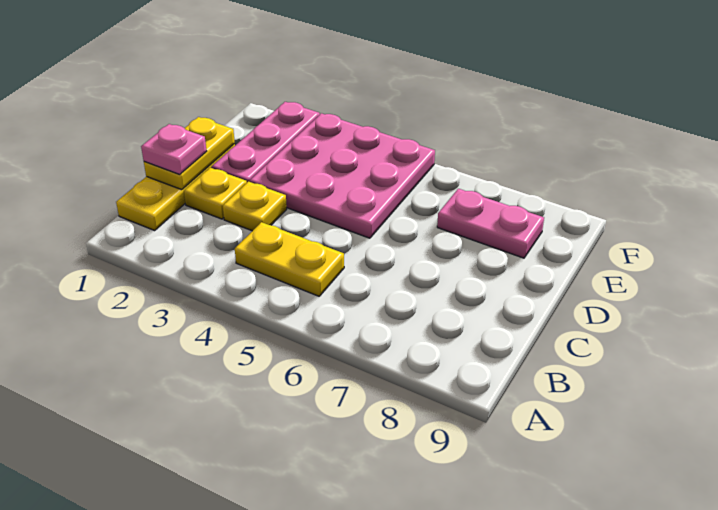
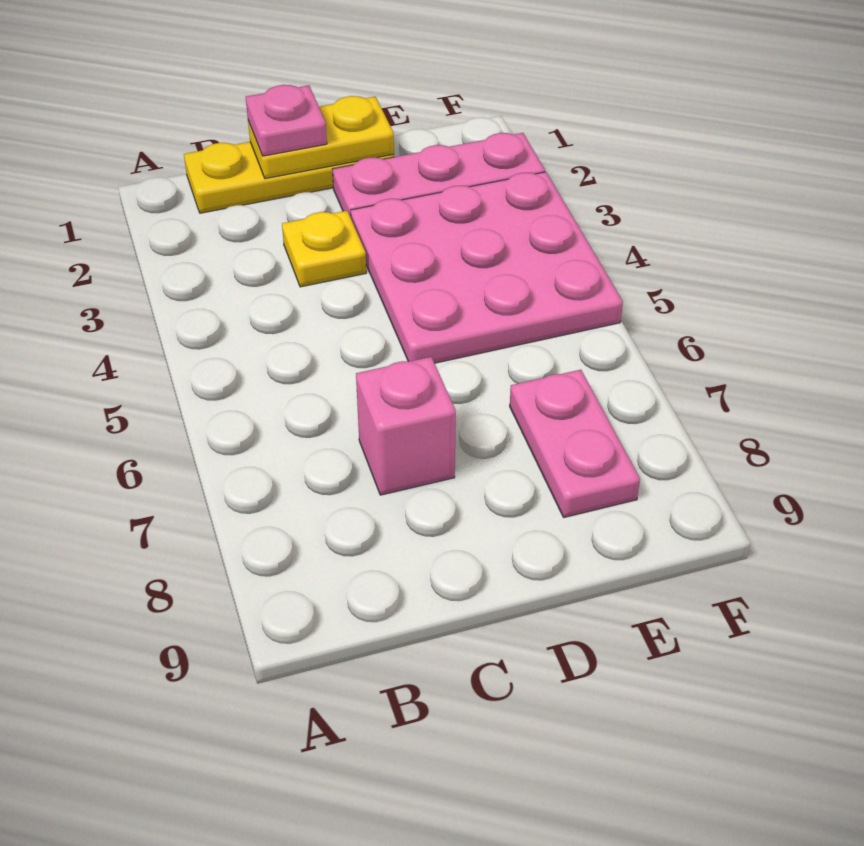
yellow 1x2 plate [235,222,344,296] -> none
yellow 1x1 plate [184,168,247,219] -> none
none -> pink 1x1 brick [356,357,456,495]

